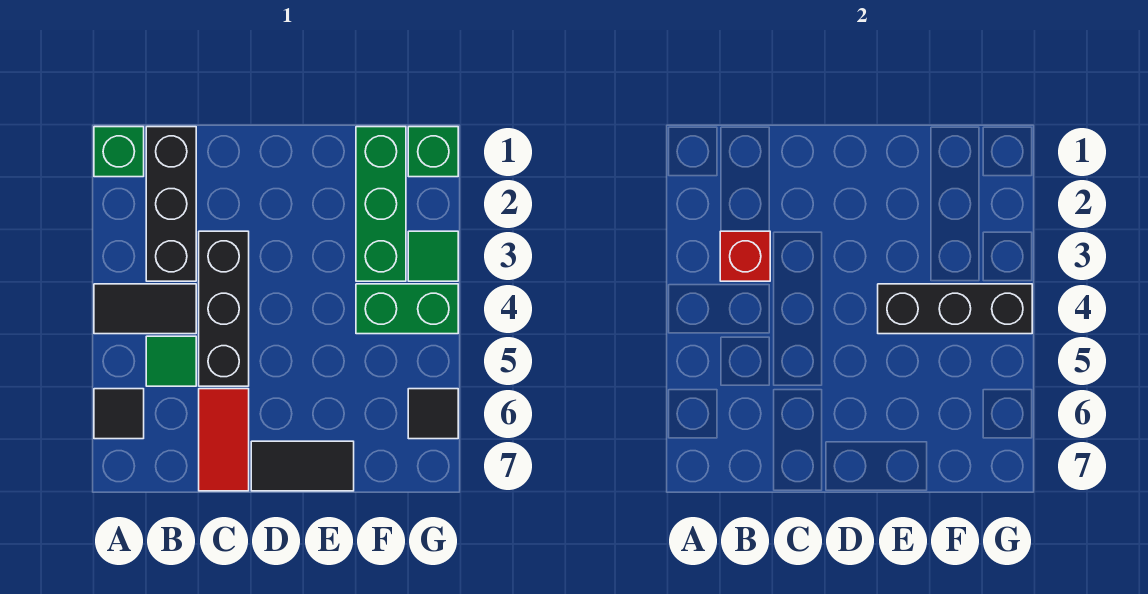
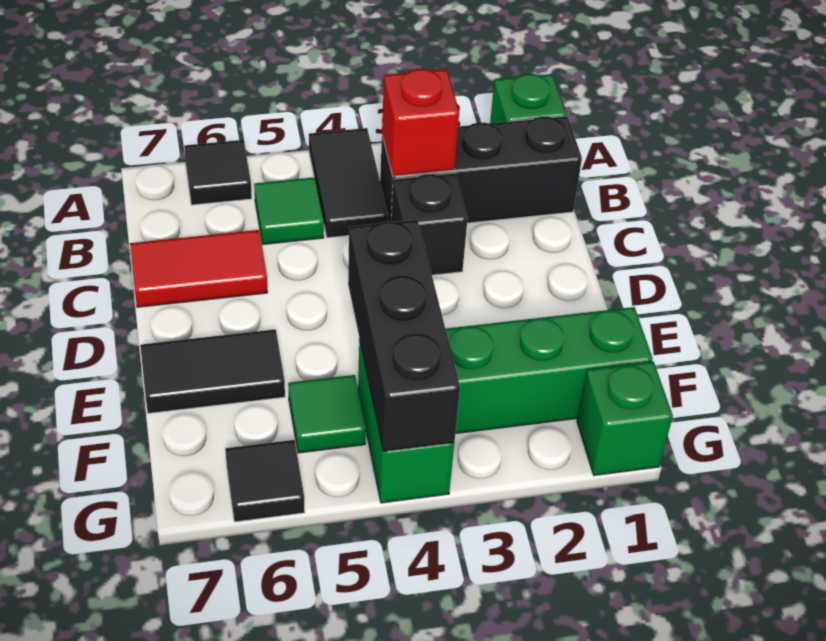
black 1x3 brick [199,231,249,386] -> black 1x1 brick [391,173,468,275]
black 1x2 tile [251,441,354,491] -> black 1x2 tile turned to [140,329,285,413]
green 1x1 tile [408,231,458,281] -> green 1x1 tile moved to [288,375,366,453]

